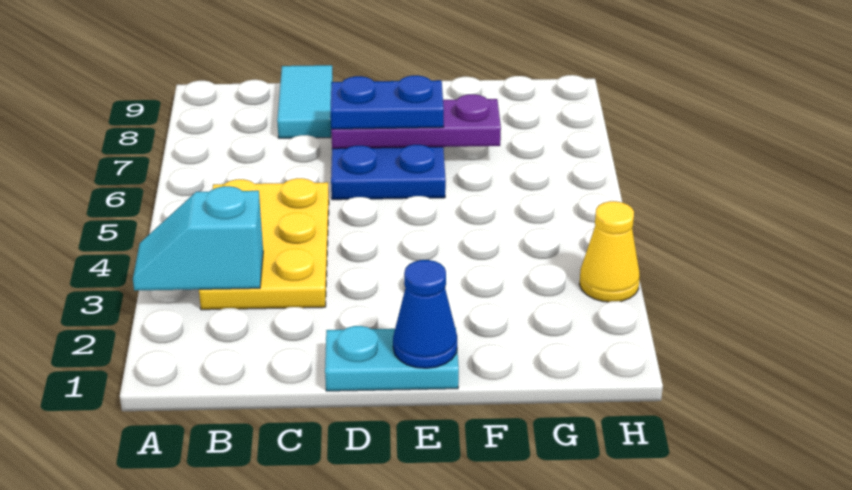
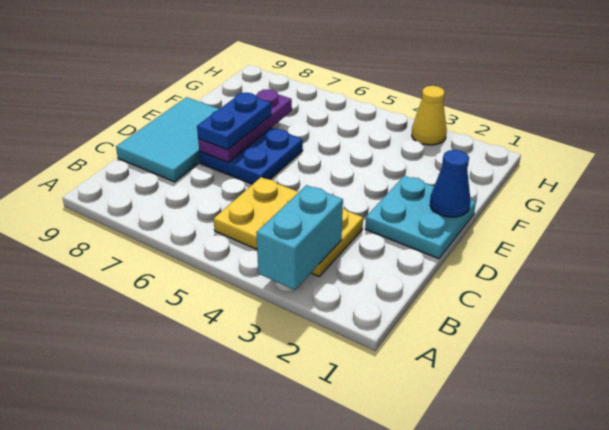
cyan 1x2 slope [133,186,263,291] -> cyan 1x2 brick [256,185,343,290]
cyan 1x2 tile [277,65,333,138] -> cyan 2x3 tile [116,97,219,182]
cyan 1x2 plate [325,326,459,391] -> cyan 2x2 plate [365,176,476,259]

